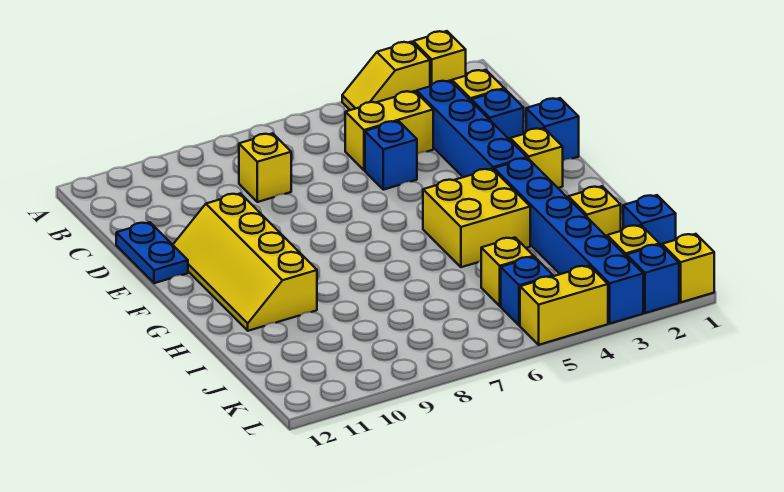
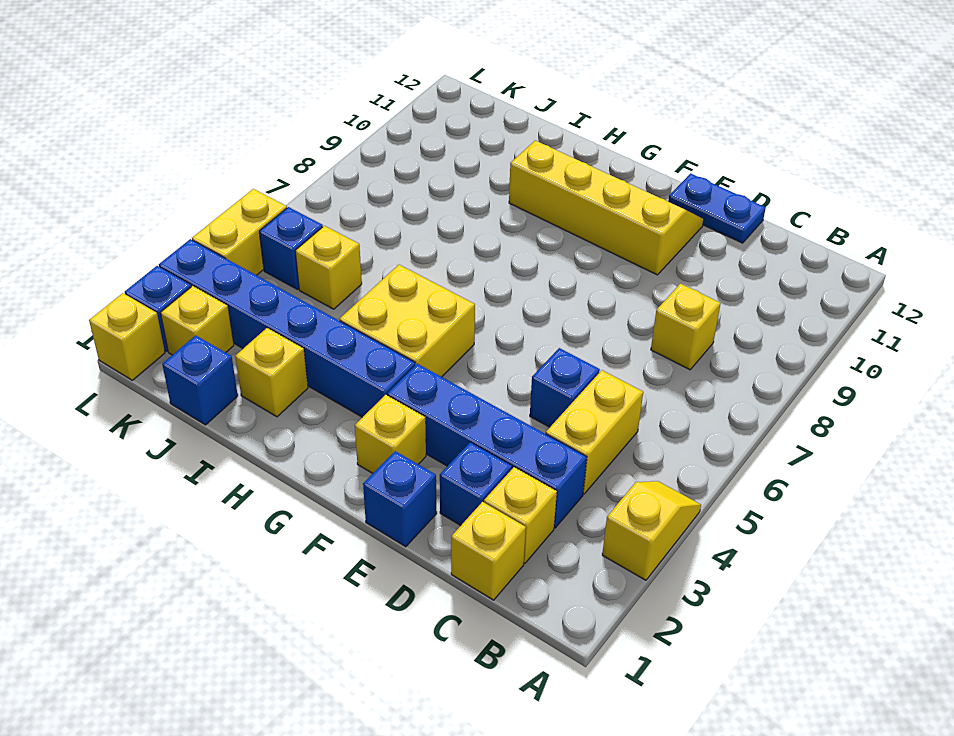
yellow 1x1 brick [413,31,466,86] -> yellow 1x1 brick moved to [451,502,526,600]

